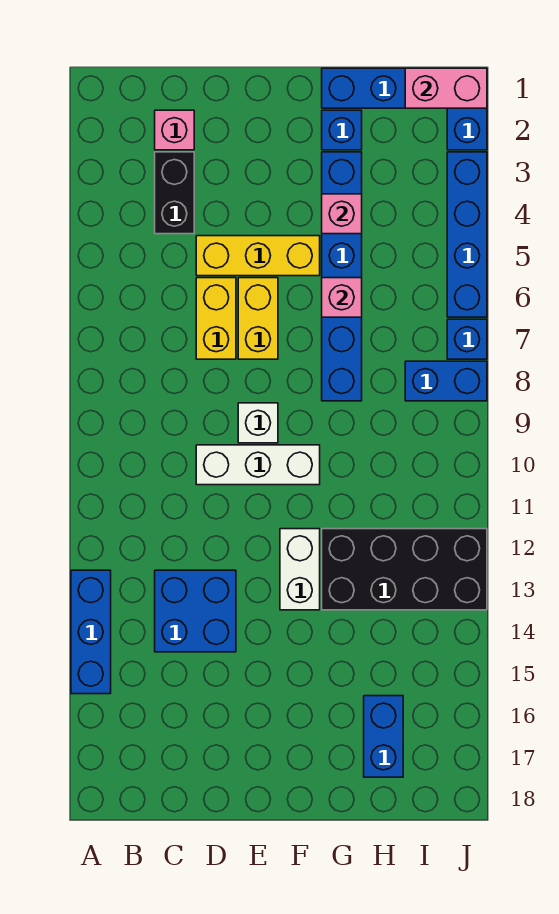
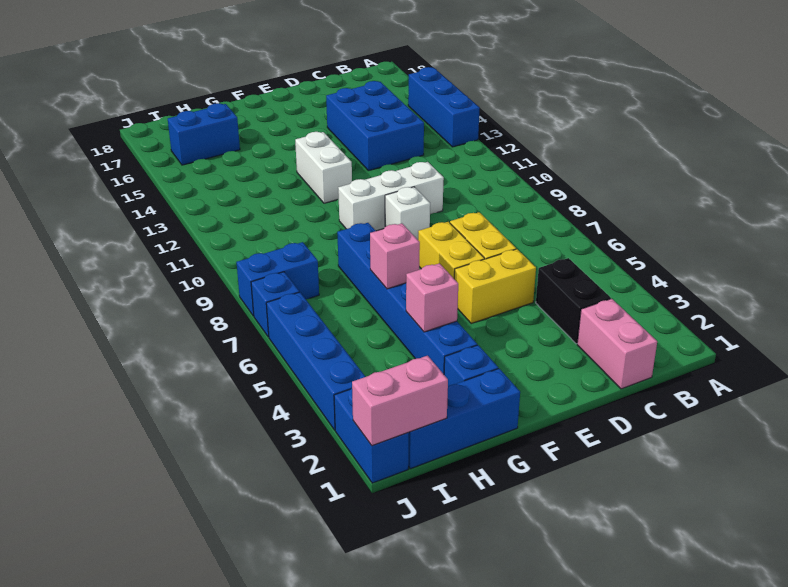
pink 1x1 brick [155,110,194,150] -> pink 1x2 brick [577,299,657,389]
blue 2x2 brick [155,570,236,652] -> blue 2x3 brick [326,81,424,171]
yellow 1x3 brick [196,236,320,276] -> yellow 1x2 brick [454,249,536,324]
black 2x4 brick [322,529,487,610] -> none
blue 1x2 brick [364,696,403,777] -> blue 1x2 brick turned to [168,103,240,165]

